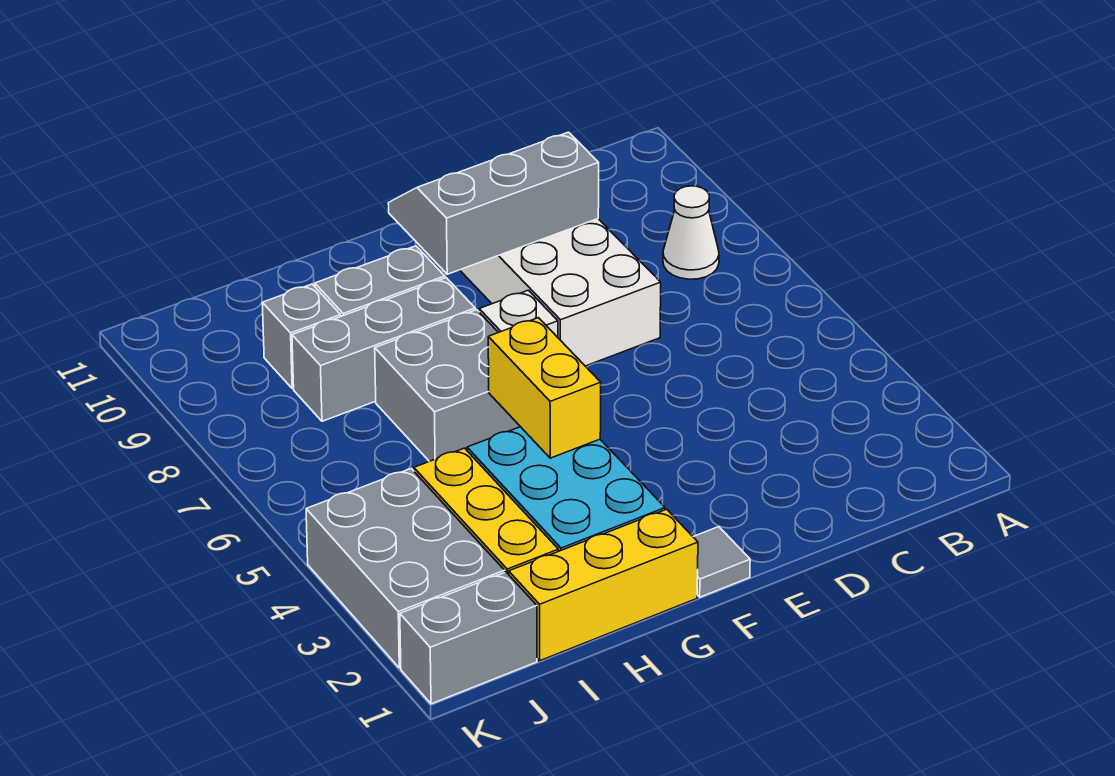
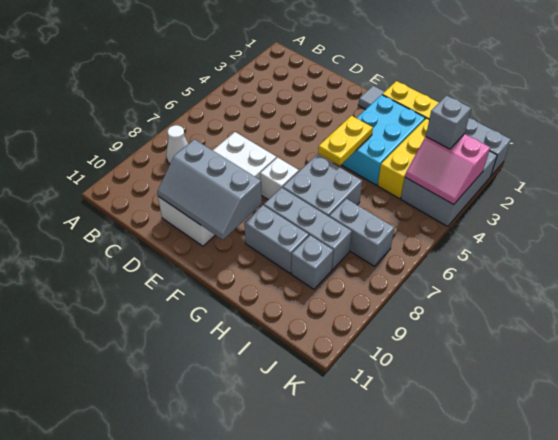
yellow 1x2 brick [488,318,601,458] -> yellow 1x2 plate [318,116,373,166]
none -> grey 1x2 brick [329,199,394,266]
none -> pink 2x2 slope [405,134,490,205]
none -> grey 1x1 brick [426,96,471,149]

